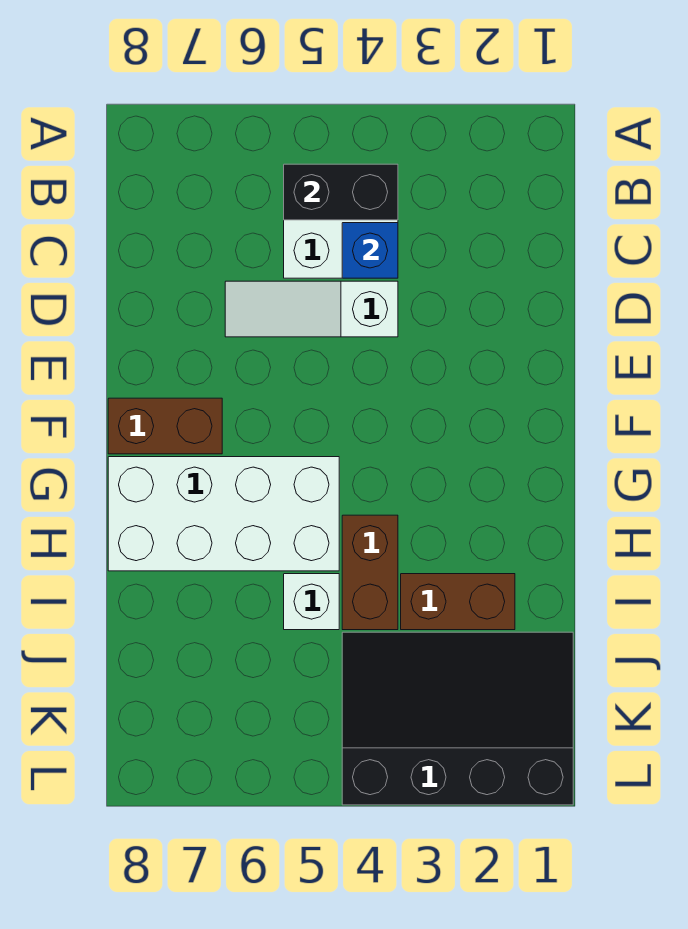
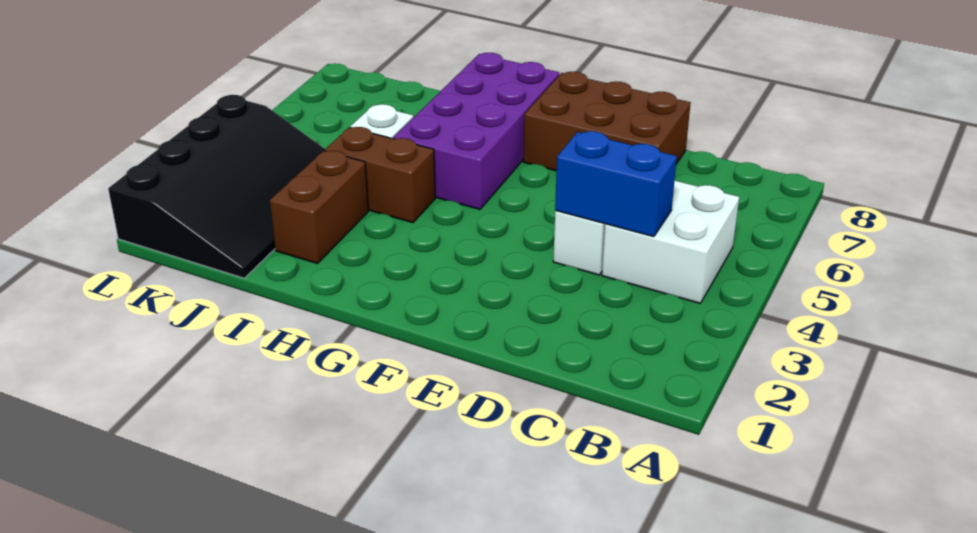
black 1x2 brick [284,164,398,220] -> none
blue 1x1 brick [342,223,398,278] -> blue 1x2 brick [555,131,677,237]
brown 1x2 brick [108,398,222,454] -> brown 2x3 brick [523,72,691,171]
white 2x4 brick [108,457,339,571] -> purple 2x4 brick [393,53,559,209]

